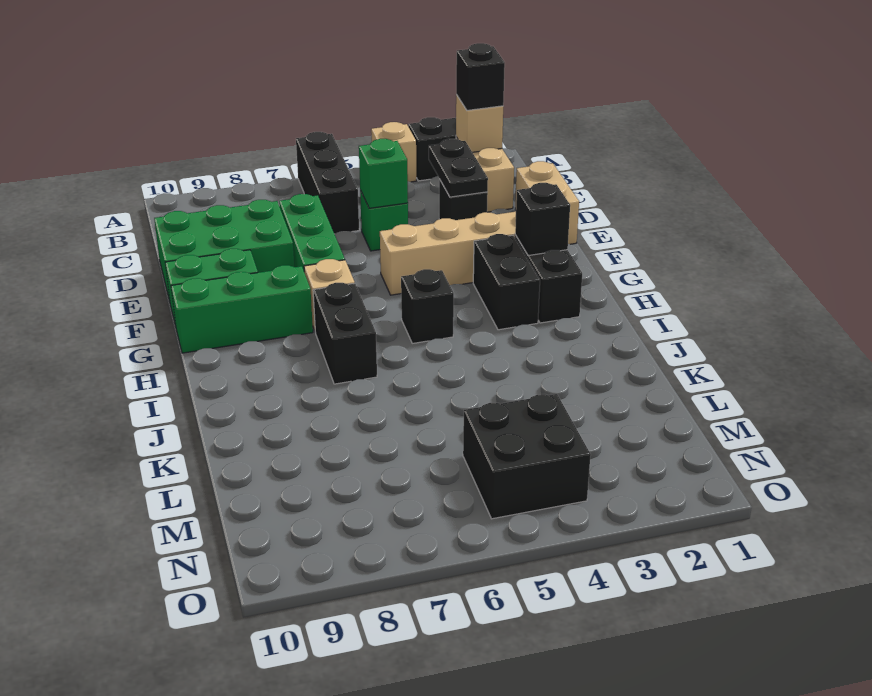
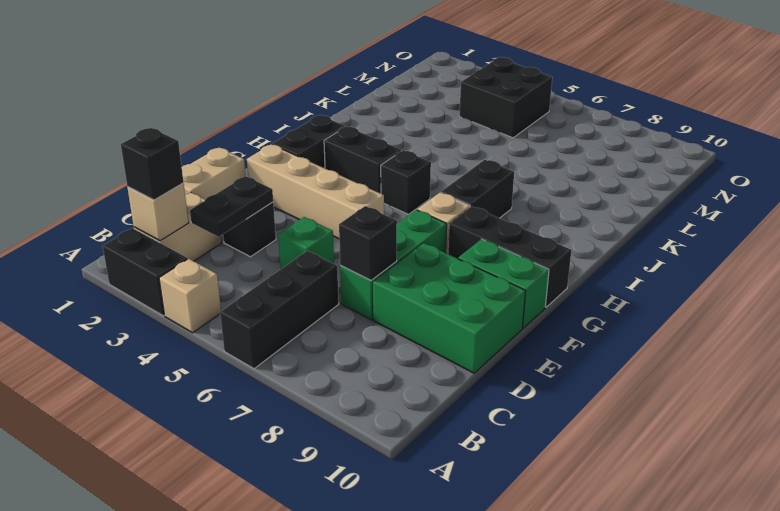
green 1x1 brick [359,139,408,208] -> none
black 1x1 brick [515,183,570,256] -> black 1x1 brick moved to [339,206,397,280]
black 1x2 brick [473,234,540,330] -> black 1x2 brick turned to [324,127,401,194]
green 1x3 brick [171,265,313,353] -> black 1x3 brick [448,206,572,307]

